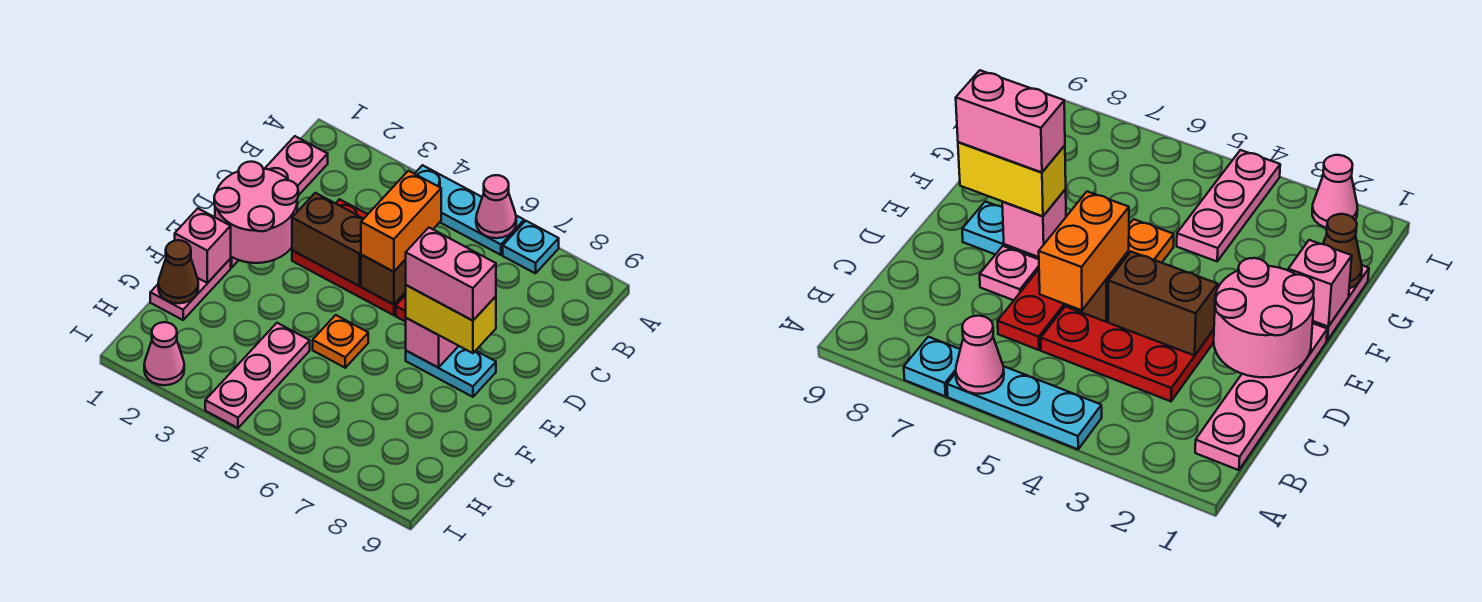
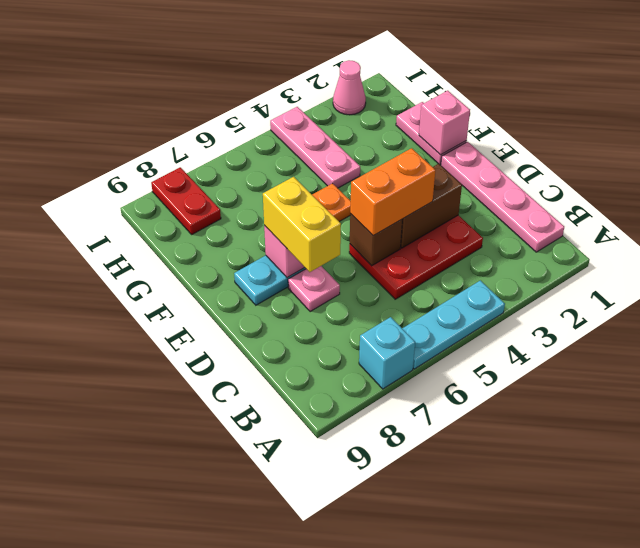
pink 1x1 cone [476,175,516,238] -> none
cyan 1x1 plate [503,221,559,273] -> cyan 1x1 brick [359,317,415,389]
orange 1x2 brick [361,171,441,272] -> orange 1x2 brick turned to [350,148,435,236]
red 1x2 plate [998,270,1065,350] -> red 1x2 plate moved to [151,167,221,234]
pink 2x2 round brick [214,162,298,263] -> none
yellow 1x2 brick [406,285,496,353] -> yellow 1x2 brick turned to [263,177,341,272]
pink 1x2 brick [405,228,496,321] -> none
brown 1x1 cone [158,240,198,303] -> none

